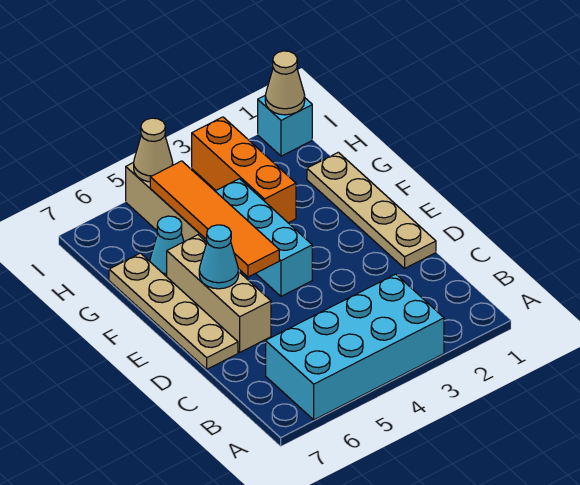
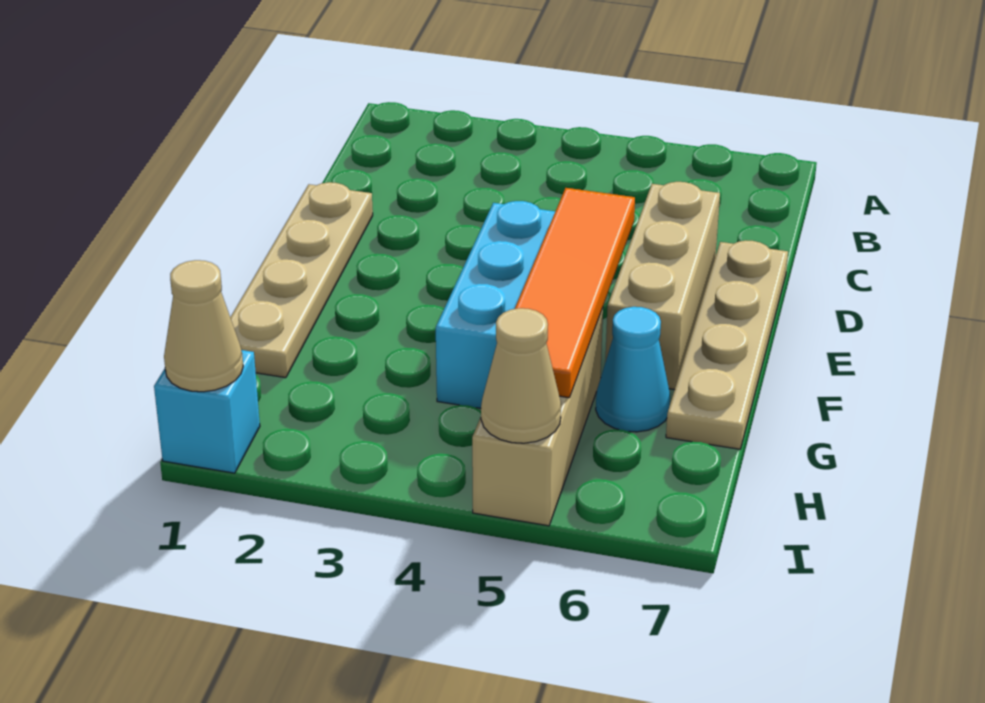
cyan 2x4 brick [266,274,444,420] -> none
cyan 1x1 cone [199,225,239,289] -> none
orange 1x3 brick [192,117,296,223] -> none

